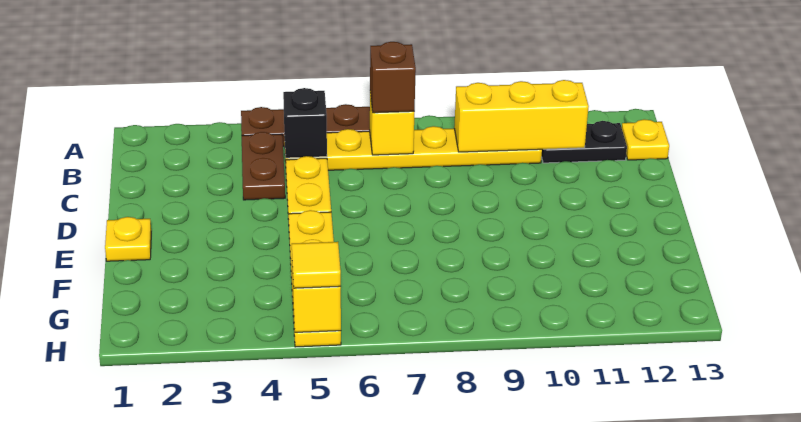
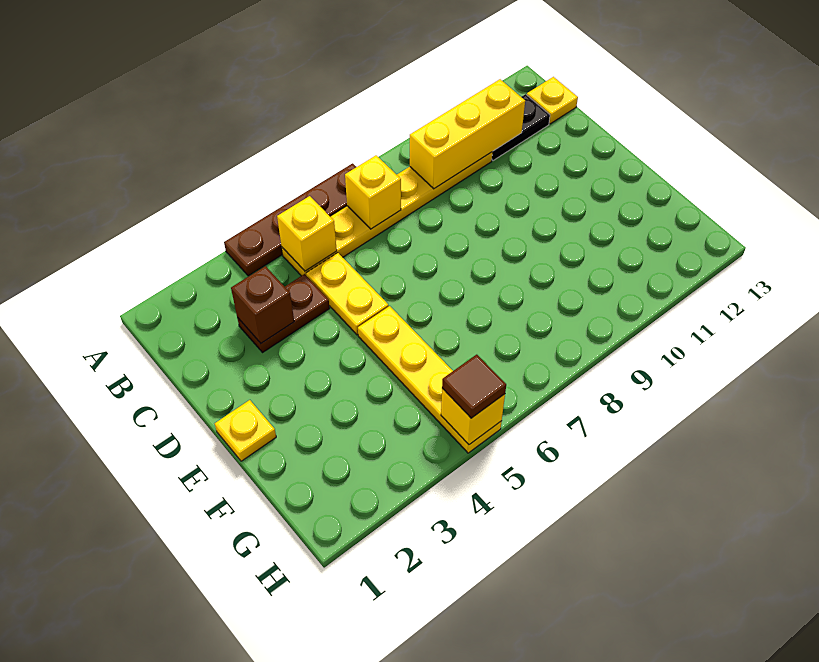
brown 1x2 plate [242,132,285,200] -> brown 1x2 plate turned to [237,274,330,352]
black 1x1 brick [283,88,327,158] -> yellow 1x1 brick [277,196,337,271]
brown 1x1 brick [370,42,416,113] -> brown 1x1 brick moved to [231,266,294,343]
yellow 1x1 tile [292,242,341,288] -> brown 1x1 tile [442,355,506,418]

